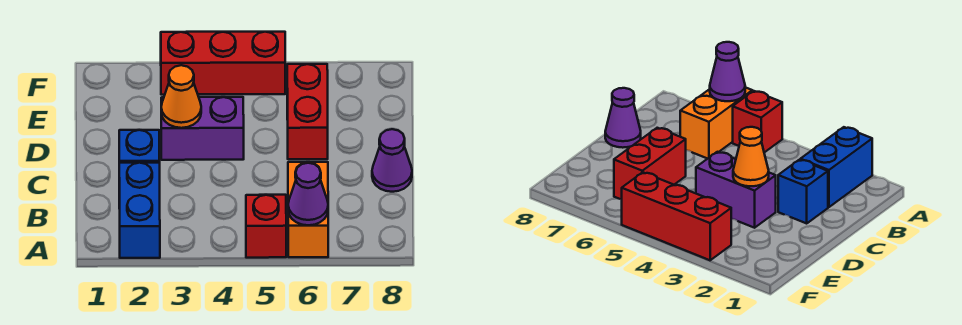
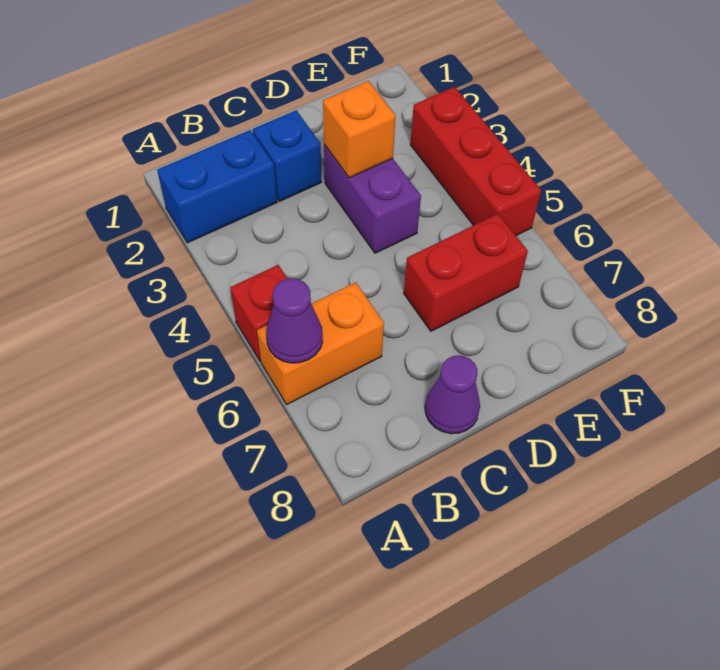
orange 1x1 cone [161,65,201,128] -> orange 1x1 brick [323,81,396,178]

